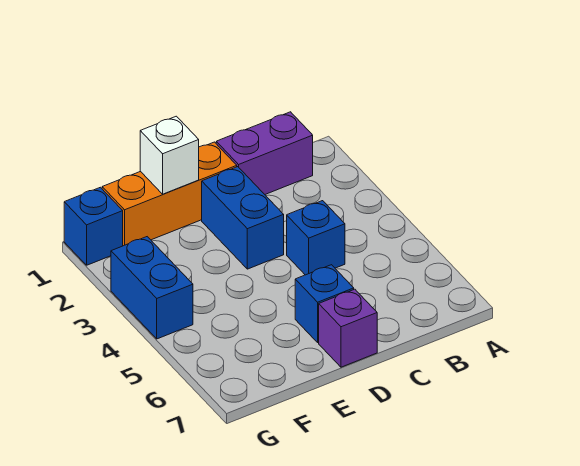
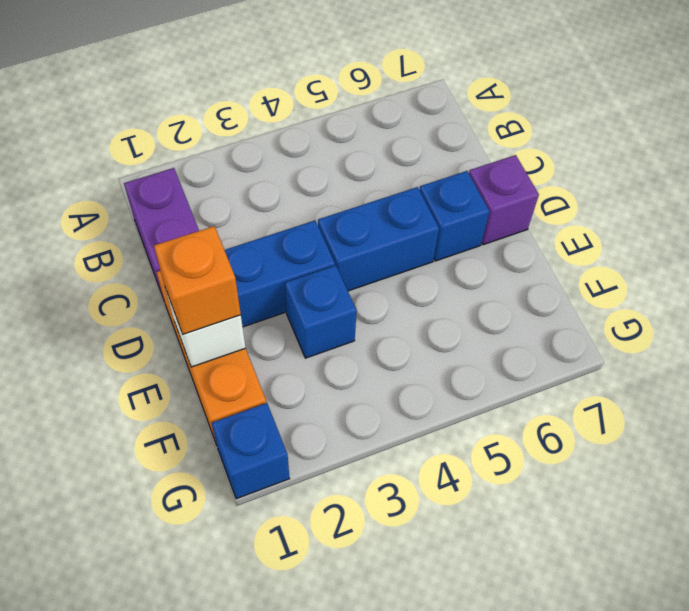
blue 1x1 brick [287,201,345,275] -> blue 1x1 brick moved to [285,265,357,358]
none -> orange 1x1 brick [154,226,241,334]
blue 1x2 brick [111,237,193,339] -> blue 1x2 brick moved to [318,187,439,291]

